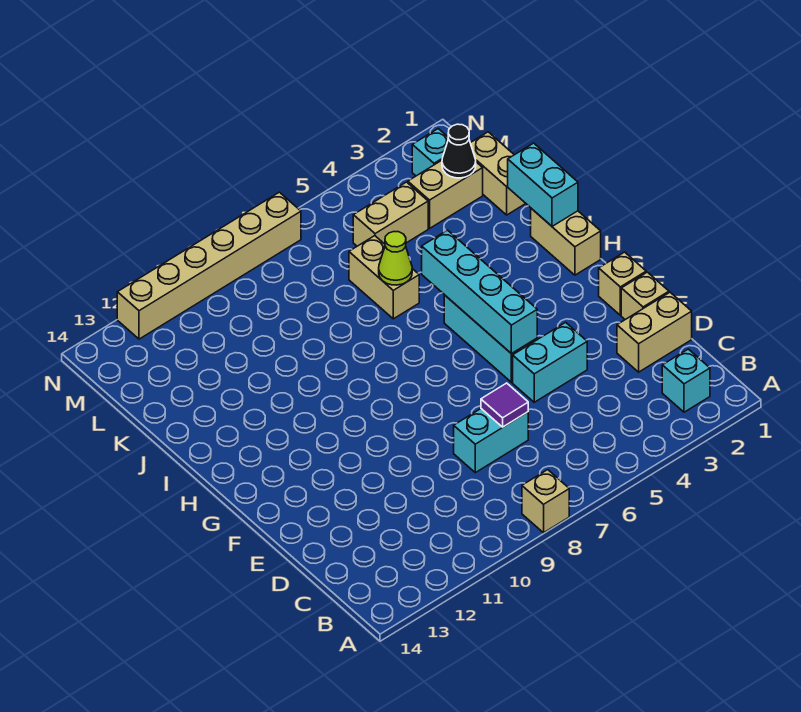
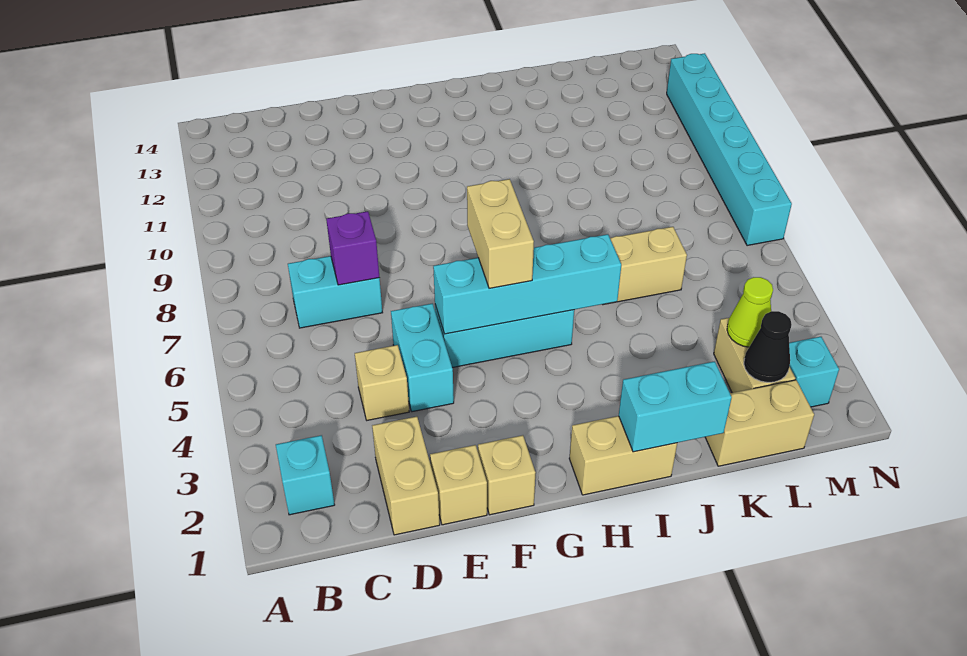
tan 1x1 brick [522,470,569,533] -> tan 1x1 brick moved to [355,345,409,420]
cyan 1x2 brick [454,409,528,473] -> cyan 1x2 brick turned to [288,256,383,328]
purple 1x1 tile [481,383,528,427] -> purple 1x1 brick [326,211,379,285]
lime 1x1 cone [379,232,412,285] -> lime 1x1 cone moved to [727,277,773,347]
tan 1x2 brick [353,182,428,246] -> tan 1x2 brick moved to [467,179,534,289]
tan 1x6 brick [117,192,301,339] -> cyan 1x6 brick [667,53,792,246]

